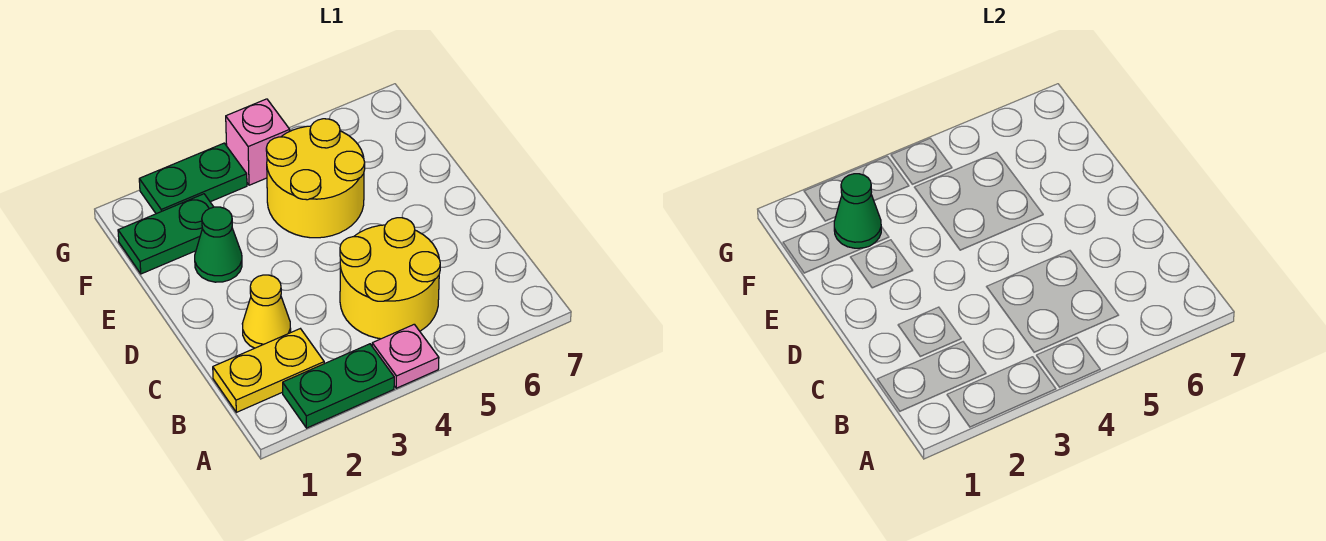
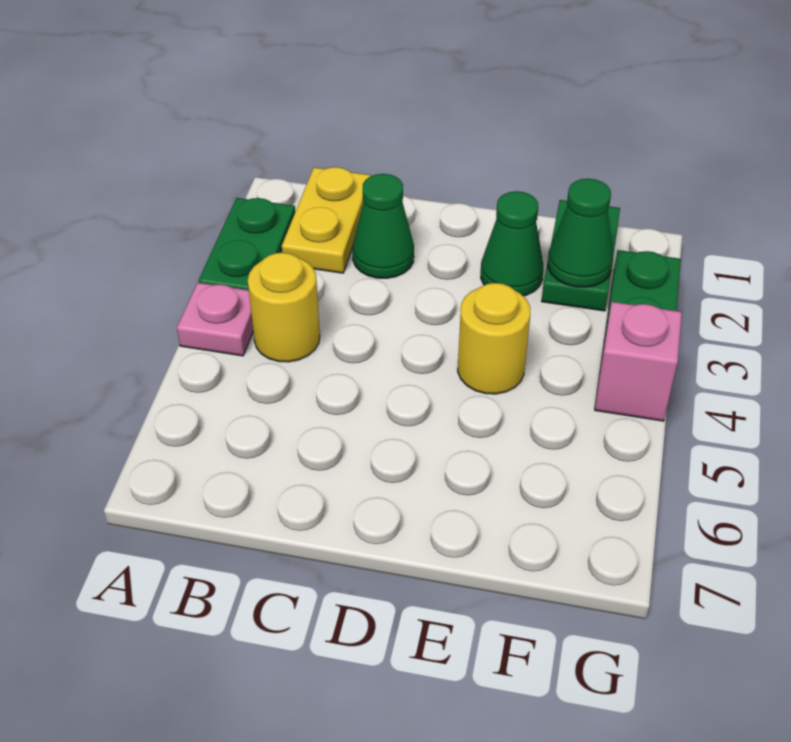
yellow 2x2 round brick [340,218,440,339] -> yellow 1x1 round brick [248,253,320,362]
yellow 1x1 cone [242,275,291,348] -> green 1x1 cone [353,174,414,278]
yellow 2x2 round brick [266,119,365,238] -> yellow 1x1 round brick [458,283,530,394]

